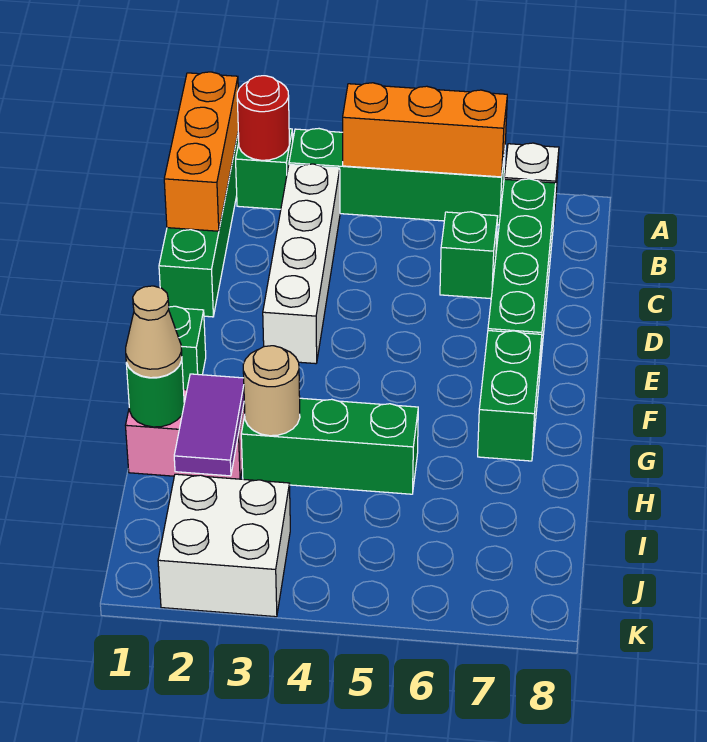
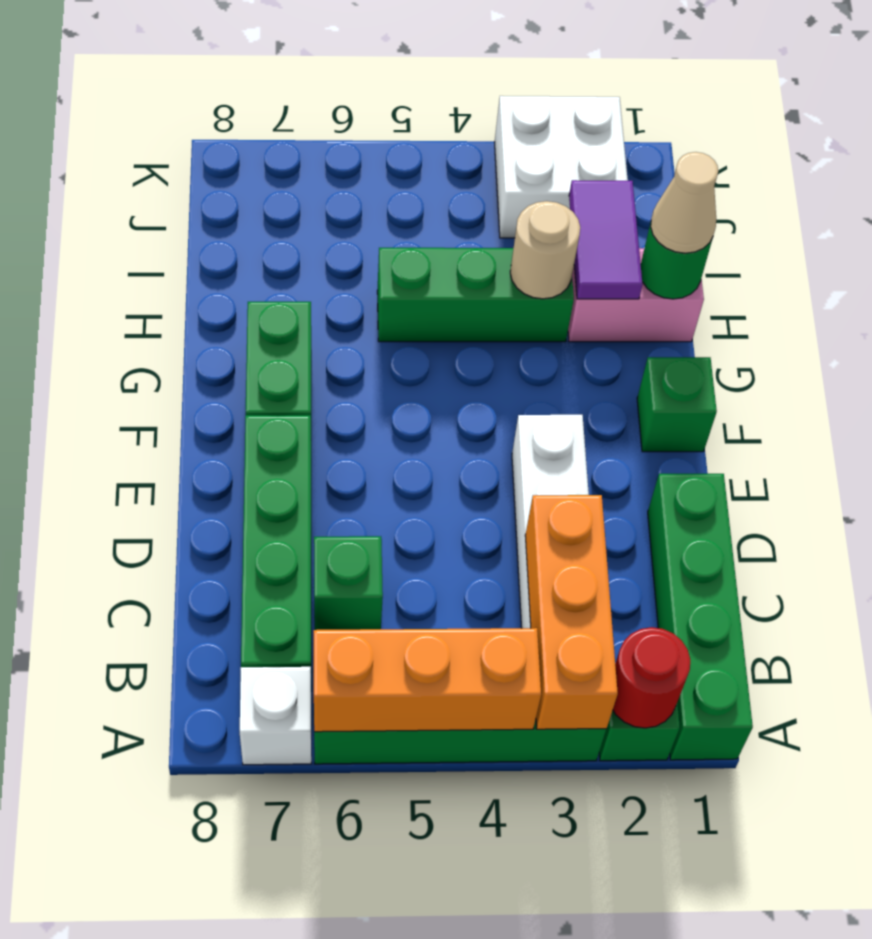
orange 1x3 brick [164,72,238,231] -> orange 1x3 brick moved to [525,495,618,729]

